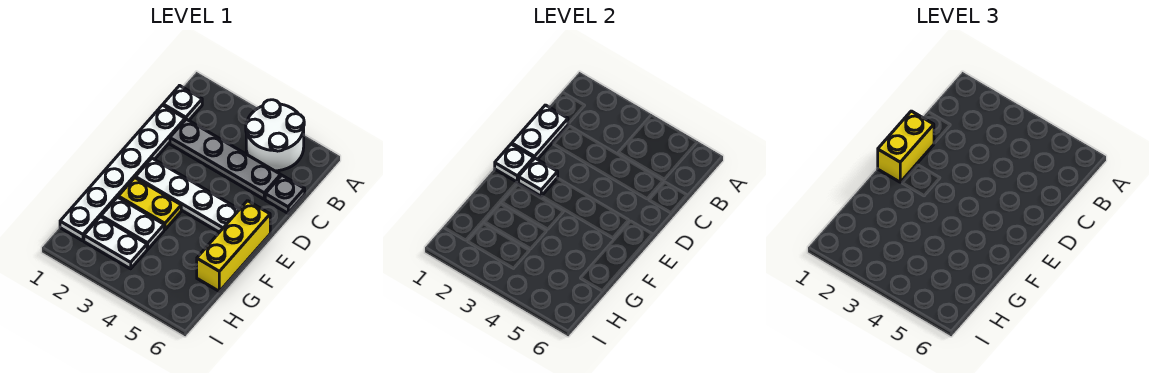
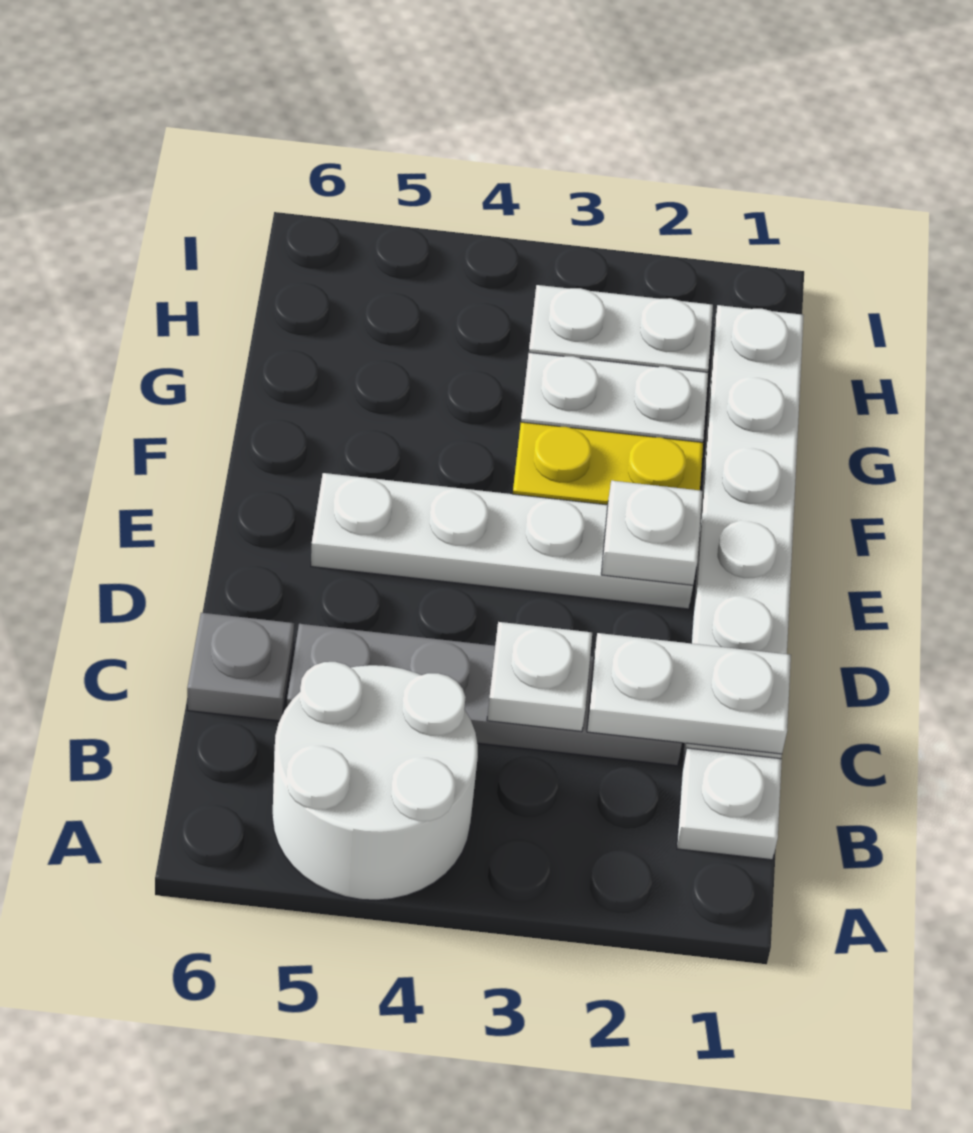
white 1x2 plate [512,105,568,160] -> white 1x2 plate turned to [587,633,791,754]
yellow 1x2 brick [878,111,934,182] -> none
white 1x1 plate [495,144,534,182] -> white 1x1 plate moved to [487,622,592,732]
yellow 1x3 brick [197,201,270,291] -> none

